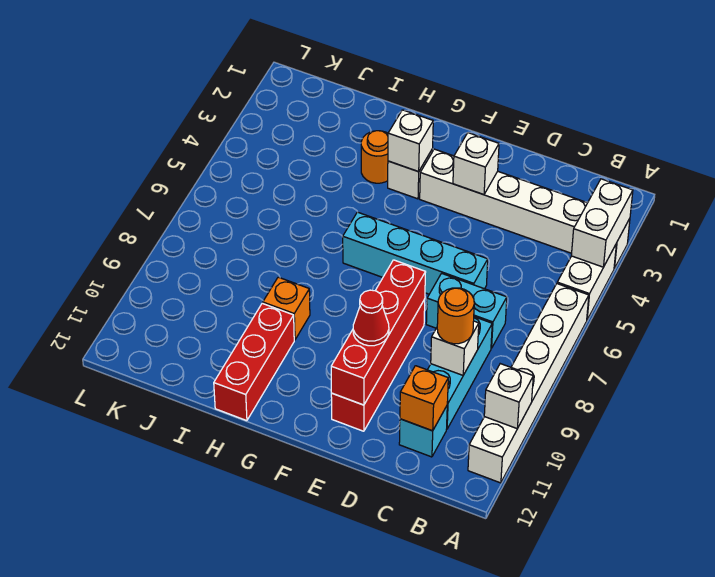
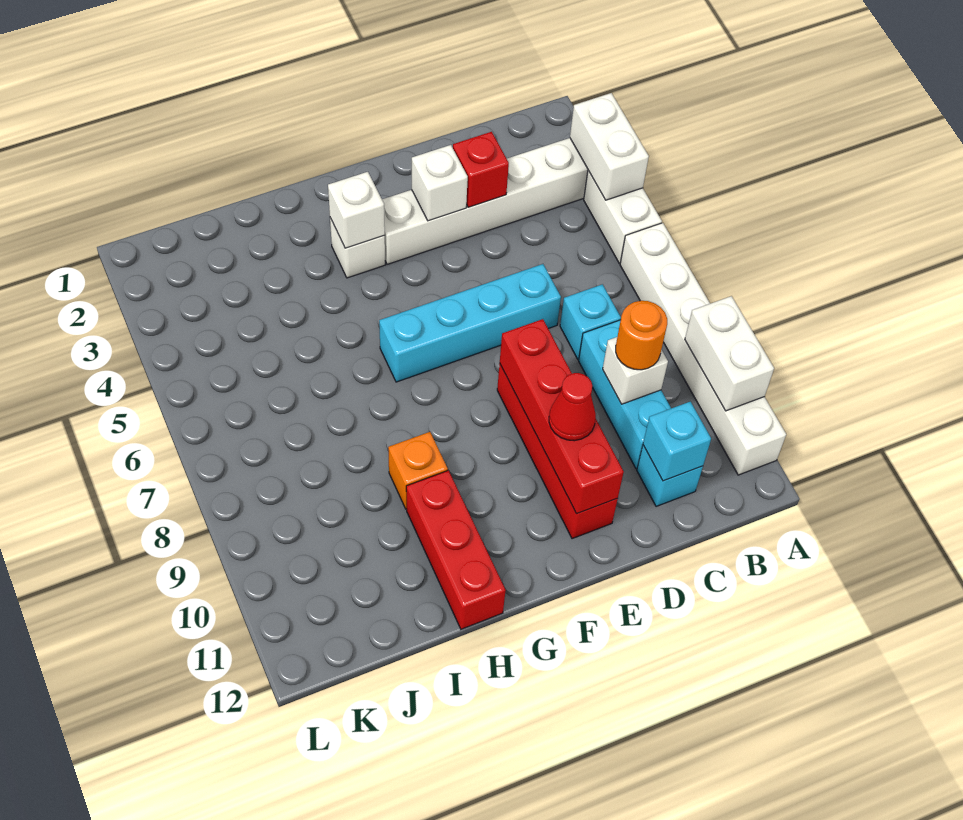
white 1x1 brick [484,364,533,428] -> white 1x2 brick [685,296,774,411]
cyan 1x2 brick [426,273,507,348] -> cyan 1x1 brick [560,284,621,359]
orange 1x1 brick [400,366,448,431] -> cyan 1x1 brick [643,402,711,481]
none -> red 1x1 brick [453,132,509,207]
orange 1x1 round brick [361,131,388,183] -> none

